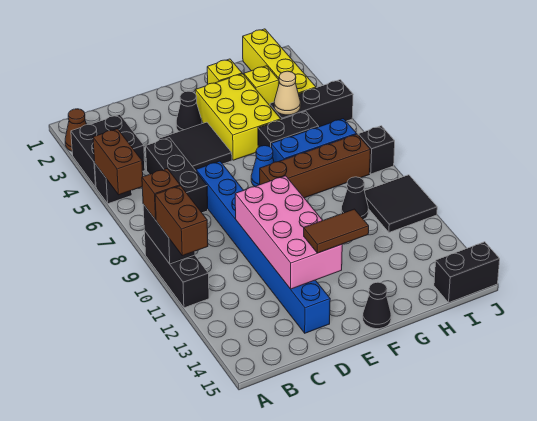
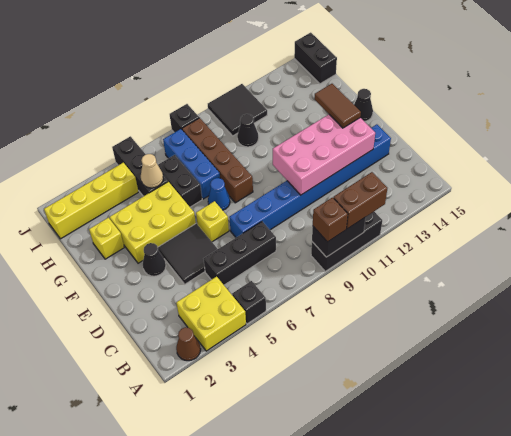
black 2x2 brick [71,115,145,187] -> yellow 2x2 brick [176,277,246,351]
brown 1x2 brick [93,129,143,195] -> none
yellow 1x1 brick [244,66,279,105] -> yellow 1x1 brick moved to [196,201,229,242]

